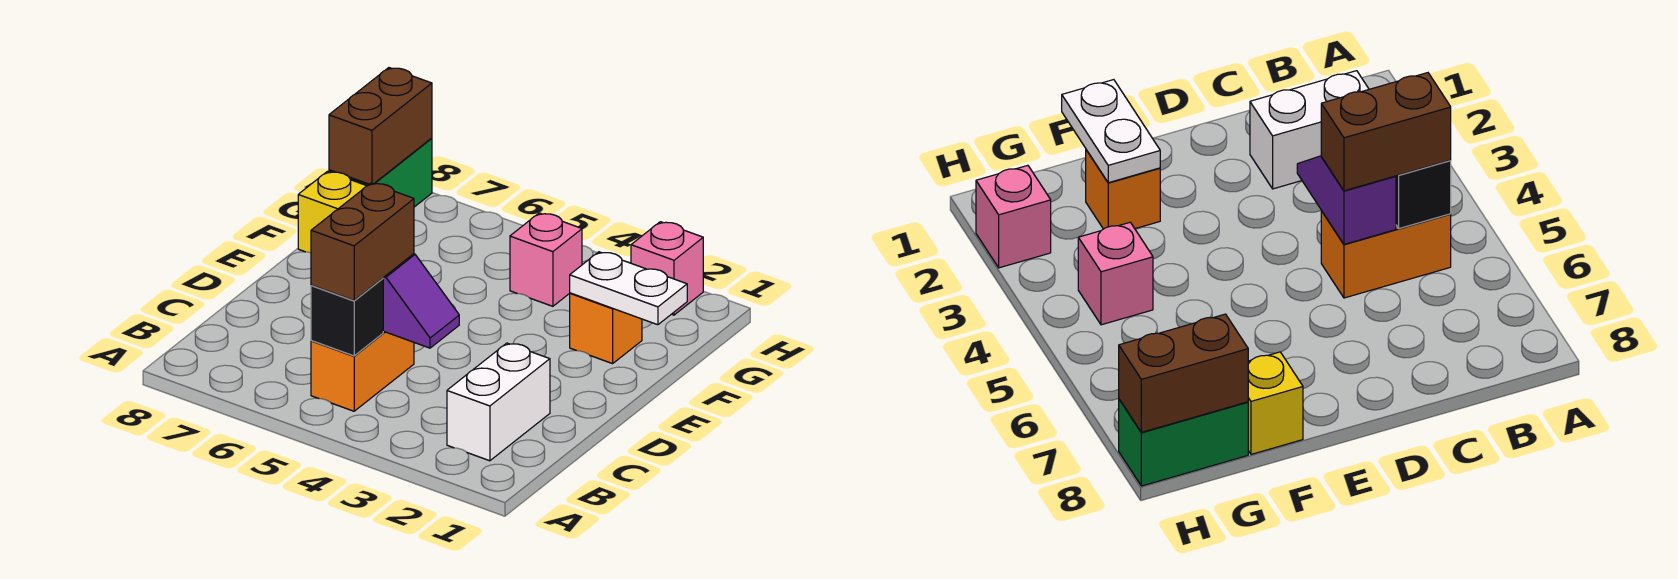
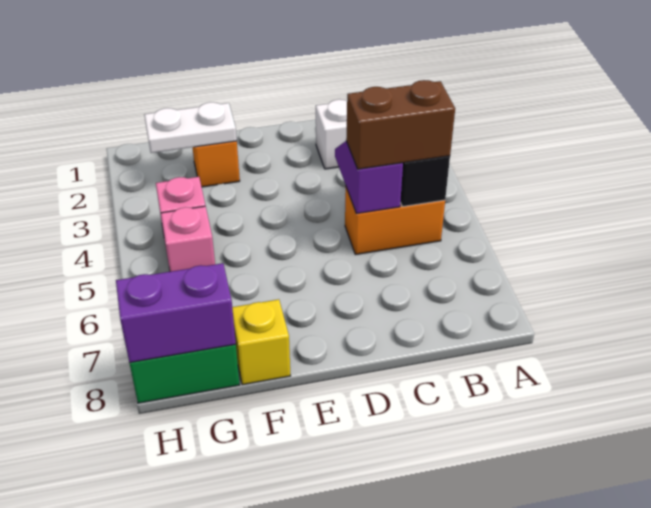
white 1x2 plate [570,252,687,325] -> white 1x2 plate turned to [144,102,237,153]
brown 1x2 brick [329,68,432,184] -> purple 1x2 brick [116,263,236,363]
pink 1x1 brick [631,222,703,315] -> pink 1x1 brick moved to [161,206,215,272]

